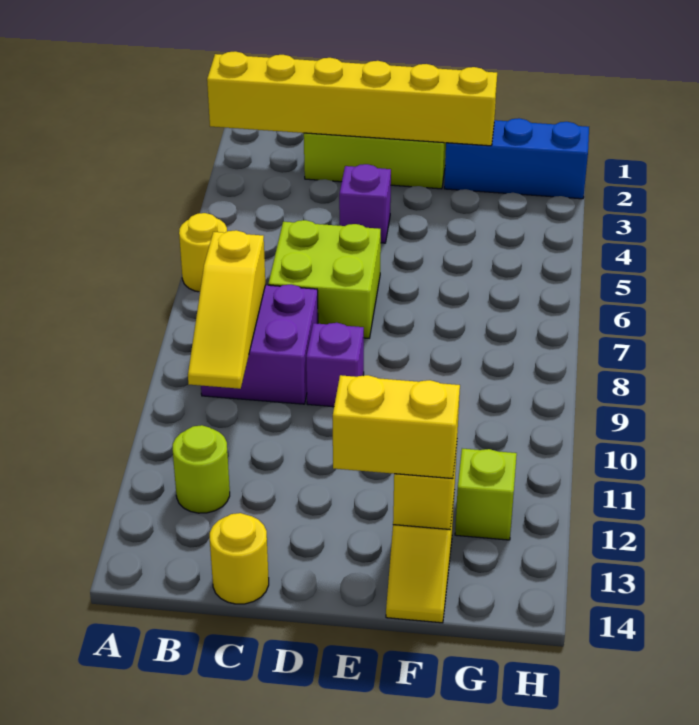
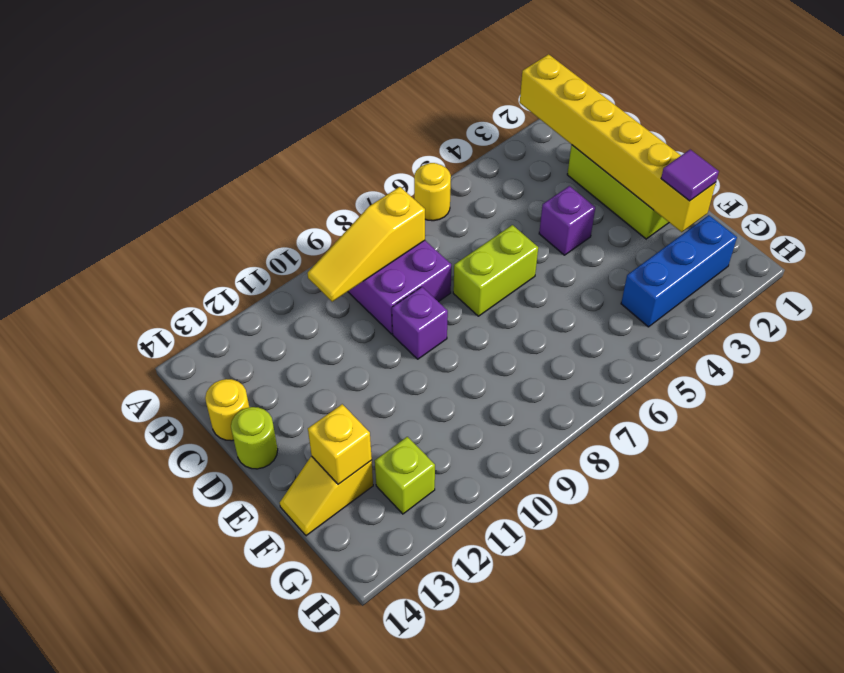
lime 1x1 round brick [173,425,230,513] -> lime 1x1 round brick moved to [231,407,278,469]
lime 2x2 brick [268,220,381,338] -> lime 1x2 brick [453,225,538,316]
yellow 1x2 brick [333,375,460,479] -> none
blue 1x3 brick [444,118,589,199] -> blue 1x3 brick turned to [621,215,737,327]
none -> purple 1x1 tile [661,150,719,201]

